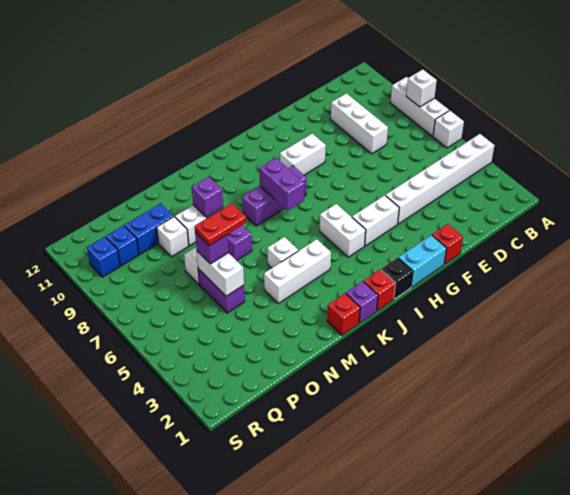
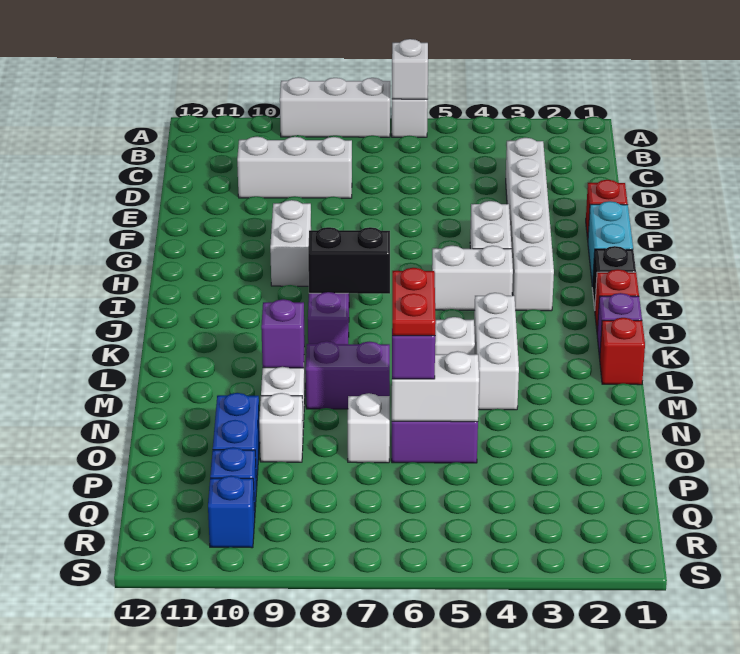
white 1x6 brick [386,134,494,224] -> white 1x6 brick moved to [506,138,554,311]
white 1x1 brick [406,69,437,107] -> white 1x1 brick moved to [392,39,428,99]
purple 1x2 brick [259,158,304,211] -> black 1x2 brick [308,227,390,294]

